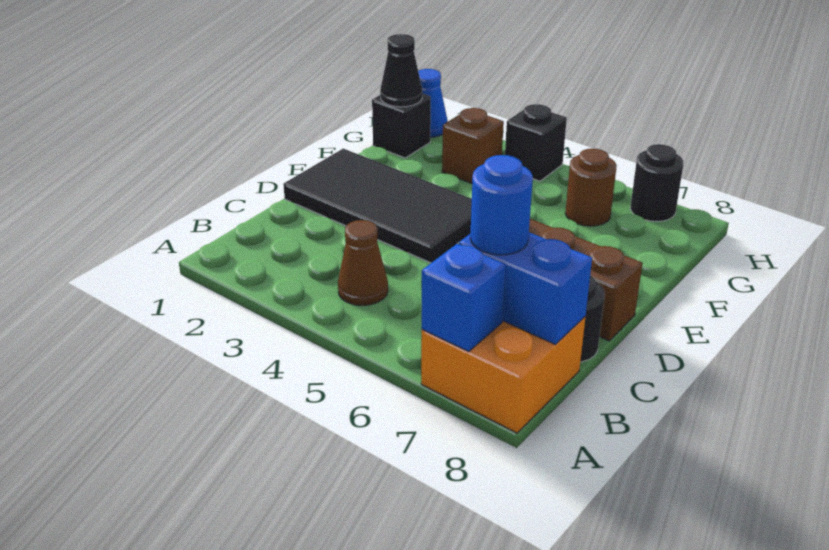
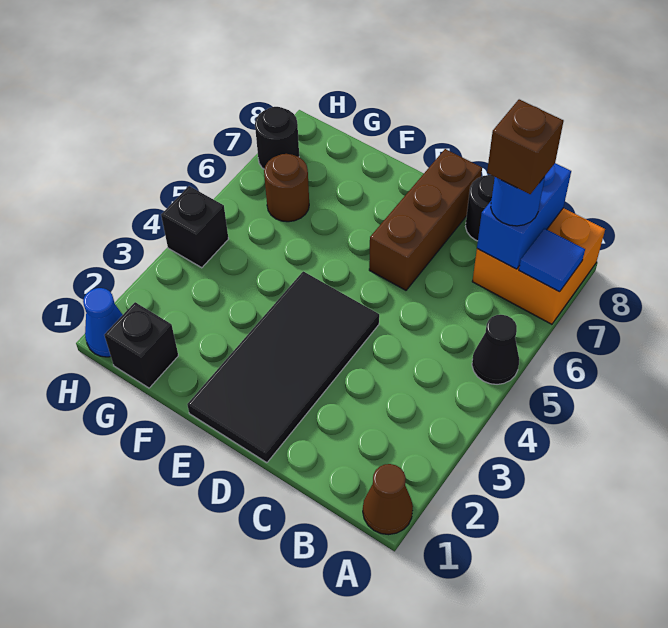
blue 1x1 brick [422,244,506,352] -> blue 1x1 tile [519,228,585,292]
brown 1x1 cone [338,220,388,306] -> brown 1x1 cone moved to [363,464,413,535]
black 1x1 cone [380,34,422,107] -> black 1x1 cone moved to [472,315,519,384]
brown 1x1 brick [442,108,504,183] -> brown 1x1 brick moved to [487,99,564,194]

